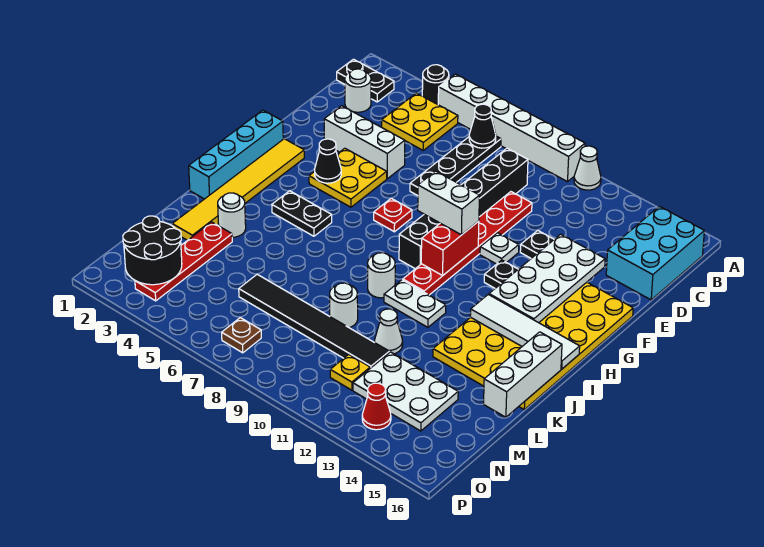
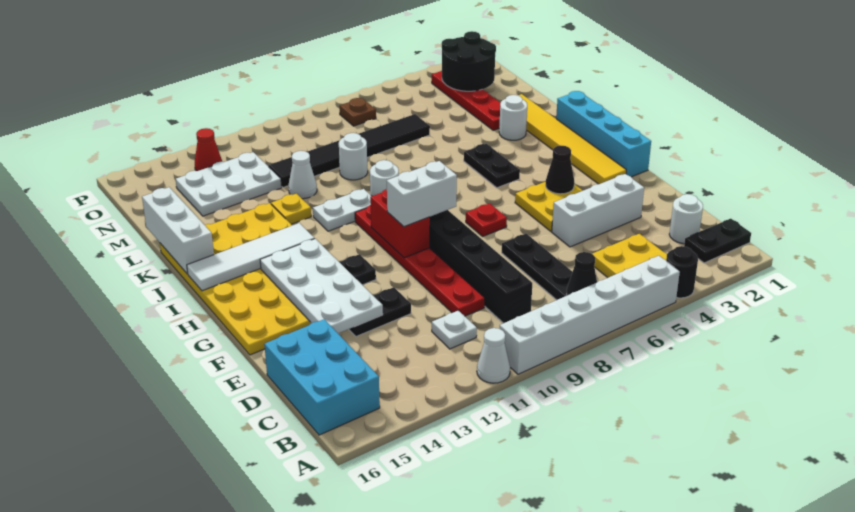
white 1x1 plate [480,233,519,264] -> white 1x1 plate moved to [432,310,477,349]
black 1x2 plate [272,191,332,236] -> black 1x2 plate turned to [464,144,520,188]
yellow 1x1 plate [330,354,370,390] -> yellow 1x1 plate moved to [271,194,311,224]

